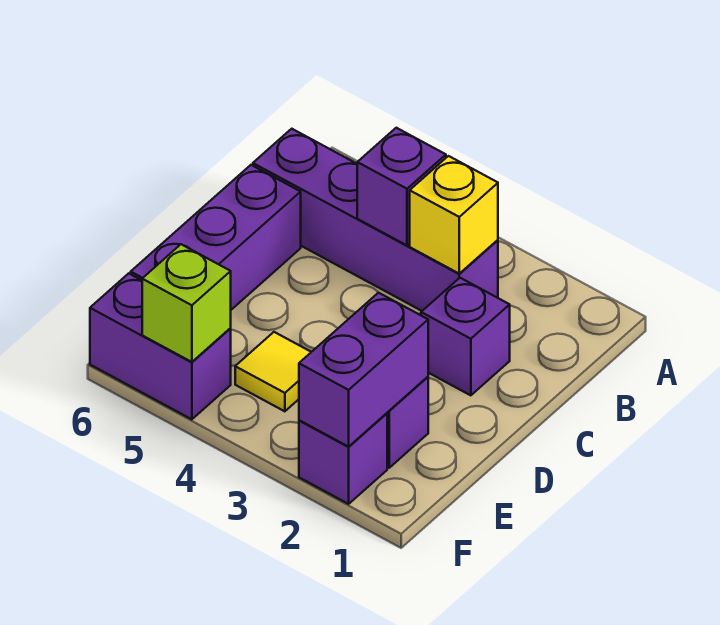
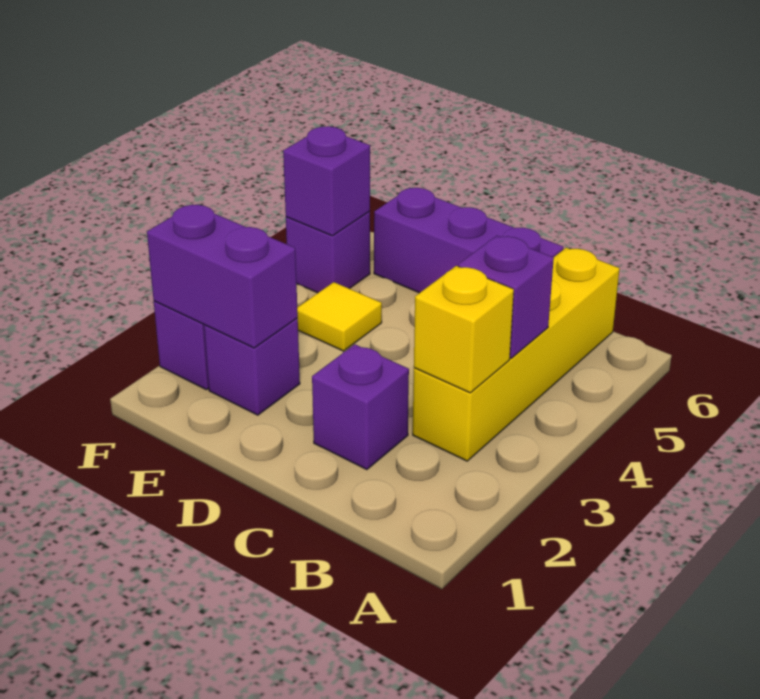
purple 1x4 brick [253,129,498,311] -> yellow 1x4 brick [413,248,620,461]
purple 1x2 brick [90,273,231,419] -> purple 1x1 brick [286,212,370,293]
lime 1x1 brick [142,244,231,362] -> purple 1x1 brick [283,126,370,236]

